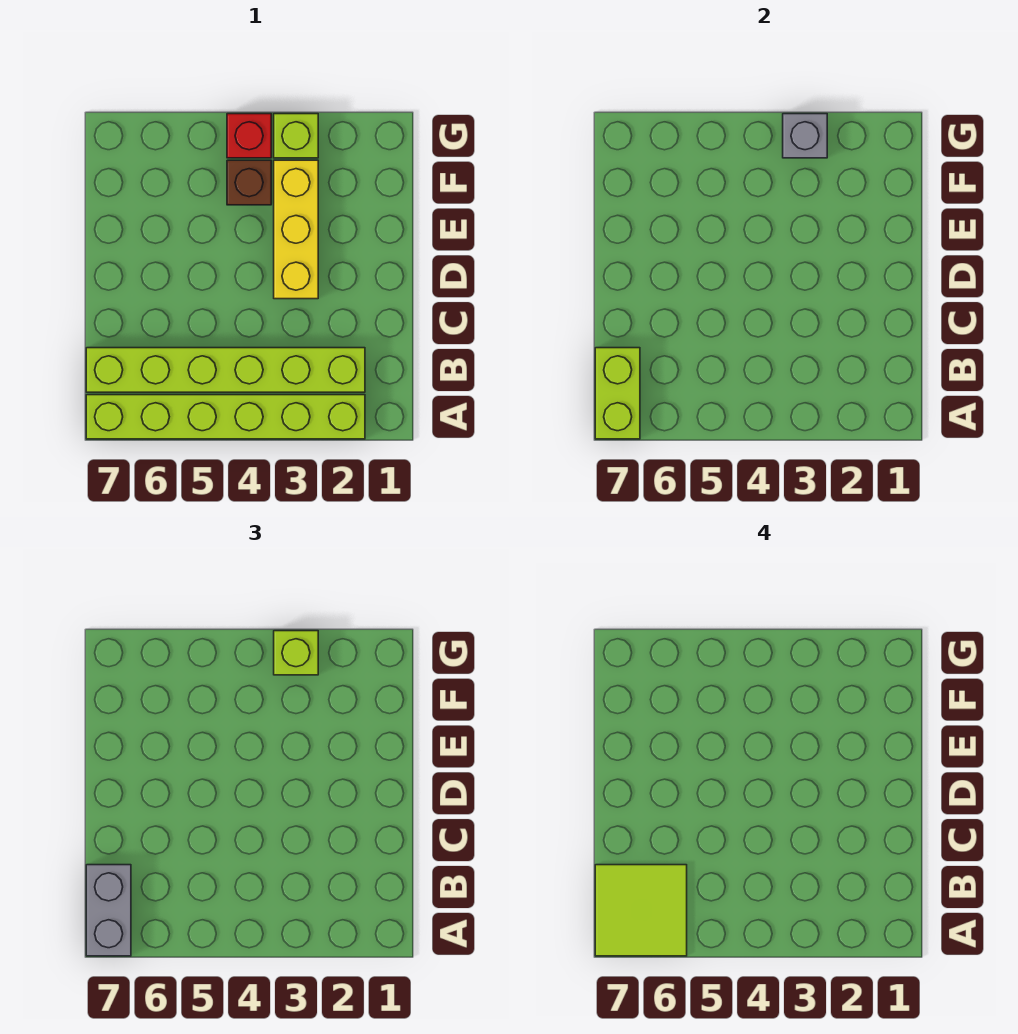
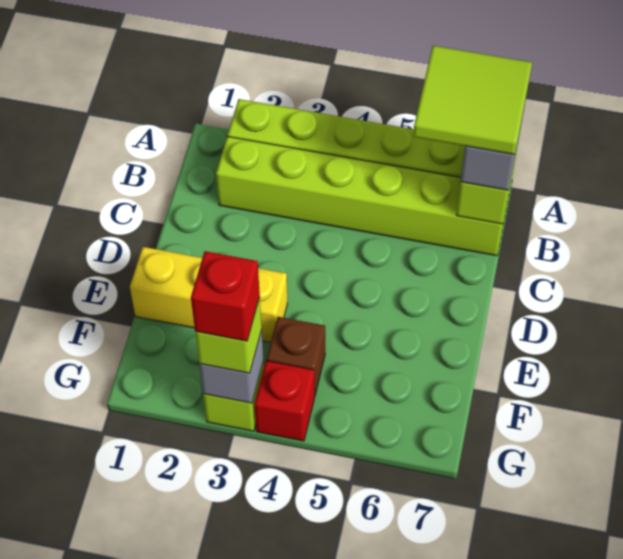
yellow 1x3 brick [274,160,318,299] -> yellow 1x3 brick turned to [130,247,288,342]
none -> red 1x1 brick [191,251,260,341]

